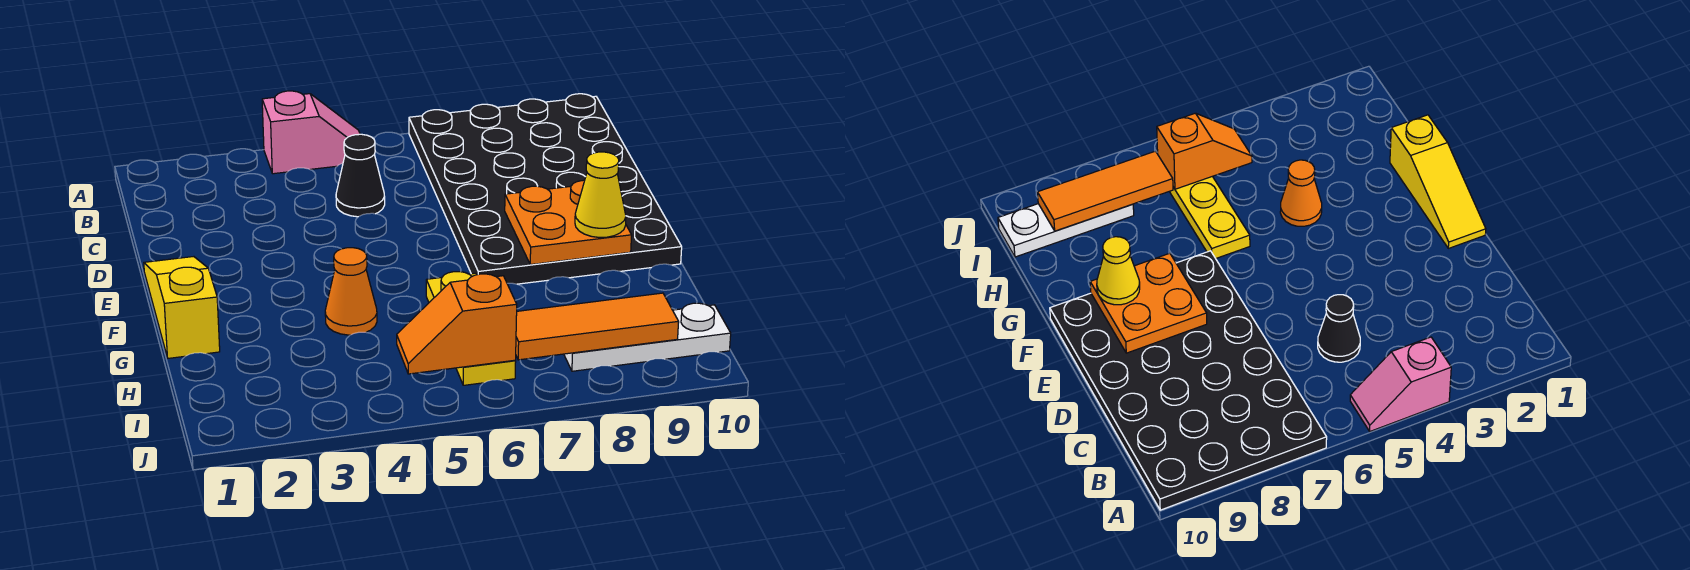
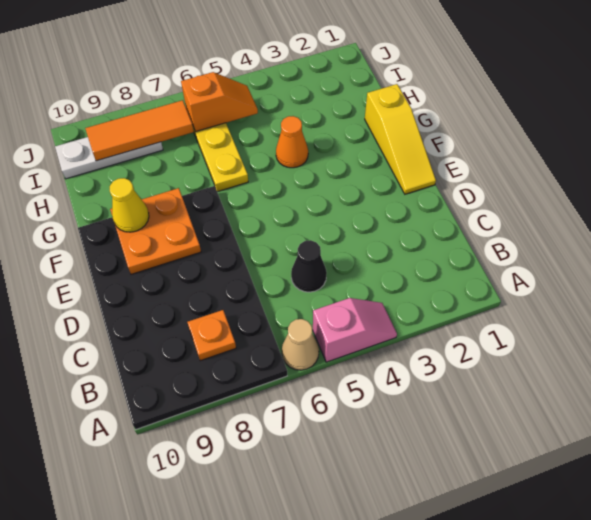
pink 1x2 slope [262,91,360,174] -> pink 1x2 slope turned to [313,298,397,362]
none -> tan 1x1 cone [282,319,319,370]
none -> orange 1x1 plate [187,310,236,361]

